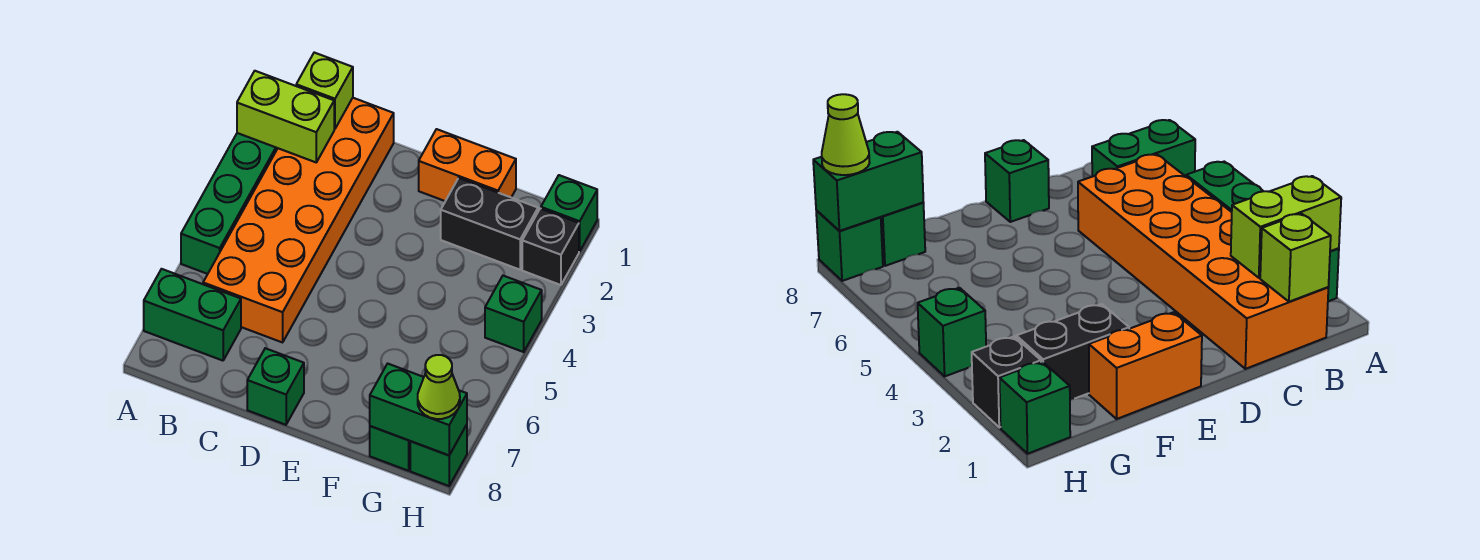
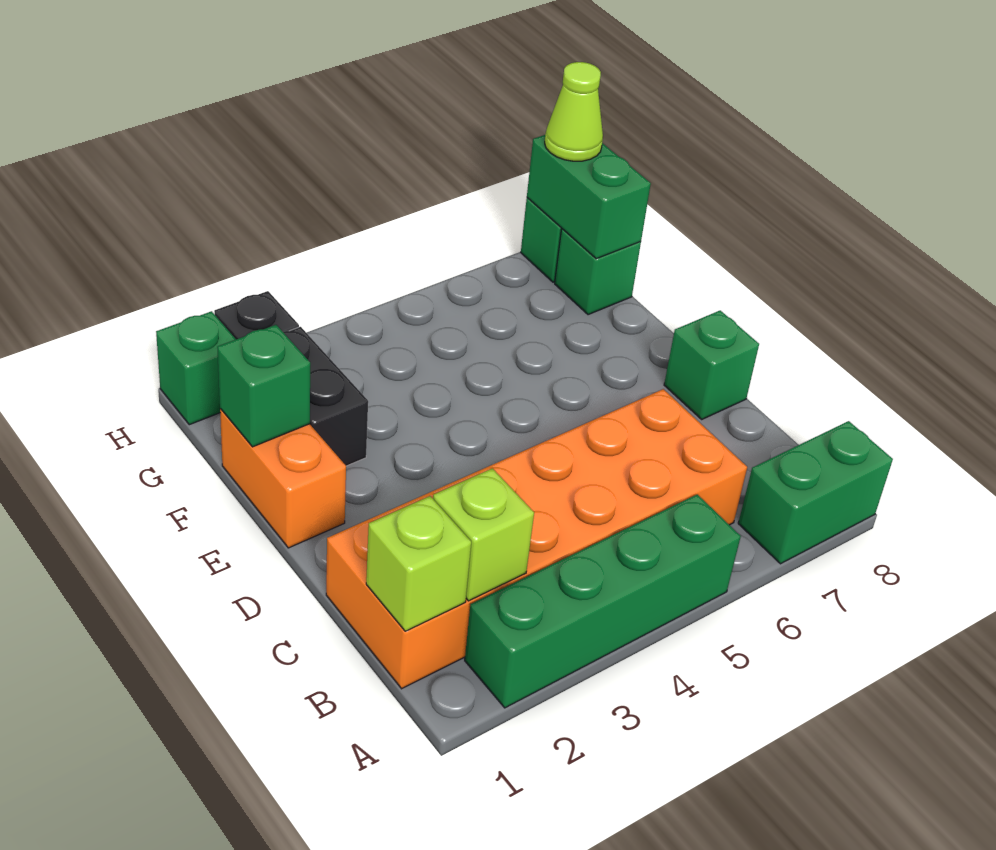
lime 1x2 brick [237,71,334,162] -> lime 1x1 brick [433,468,534,601]
green 1x2 brick [144,269,241,361] -> green 1x2 brick turned to [738,421,893,564]
green 1x1 brick [485,276,542,352] -> green 1x1 brick moved to [217,325,310,447]

